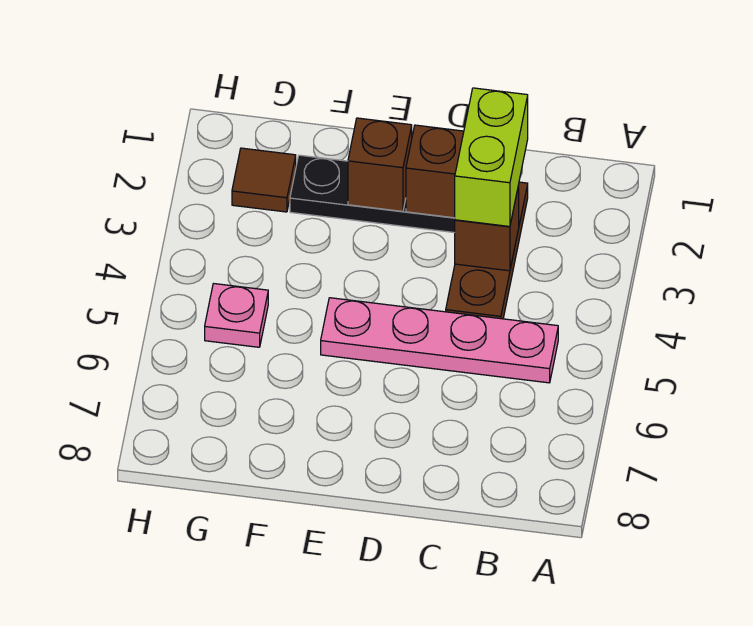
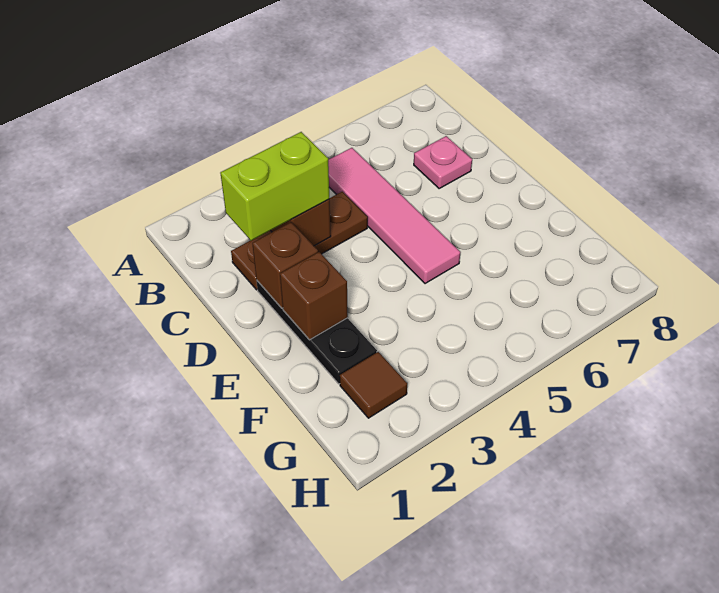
pink 1x4 plate [321,298,558,383] -> pink 1x4 tile [328,148,460,284]
pink 1x1 plate [205,284,268,347] -> pink 1x1 plate moved to [414,136,472,189]

